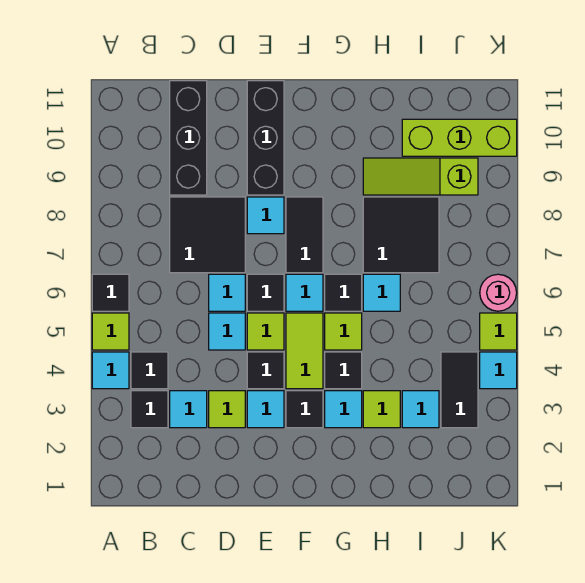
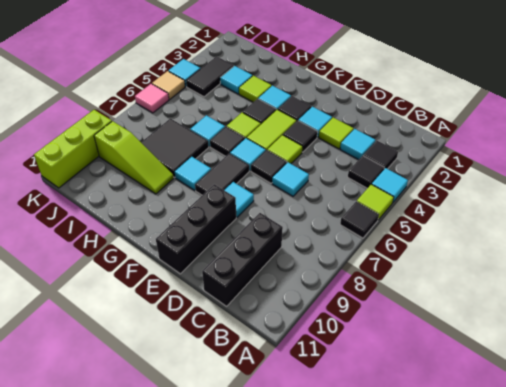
black 2x2 tile [170,197,245,273] -> none
cyan 1x1 tile [209,313,245,350] -> cyan 1x1 tile moved to [175,157,211,190]
lime 1x3 brick [402,119,517,156] -> lime 1x3 brick turned to [34,110,112,188]
lime 1x1 tile [480,313,517,350] -> tan 1x1 tile [152,71,185,99]
pink 1x1 round brick [480,274,517,311] -> pink 1x1 tile [135,84,169,113]

